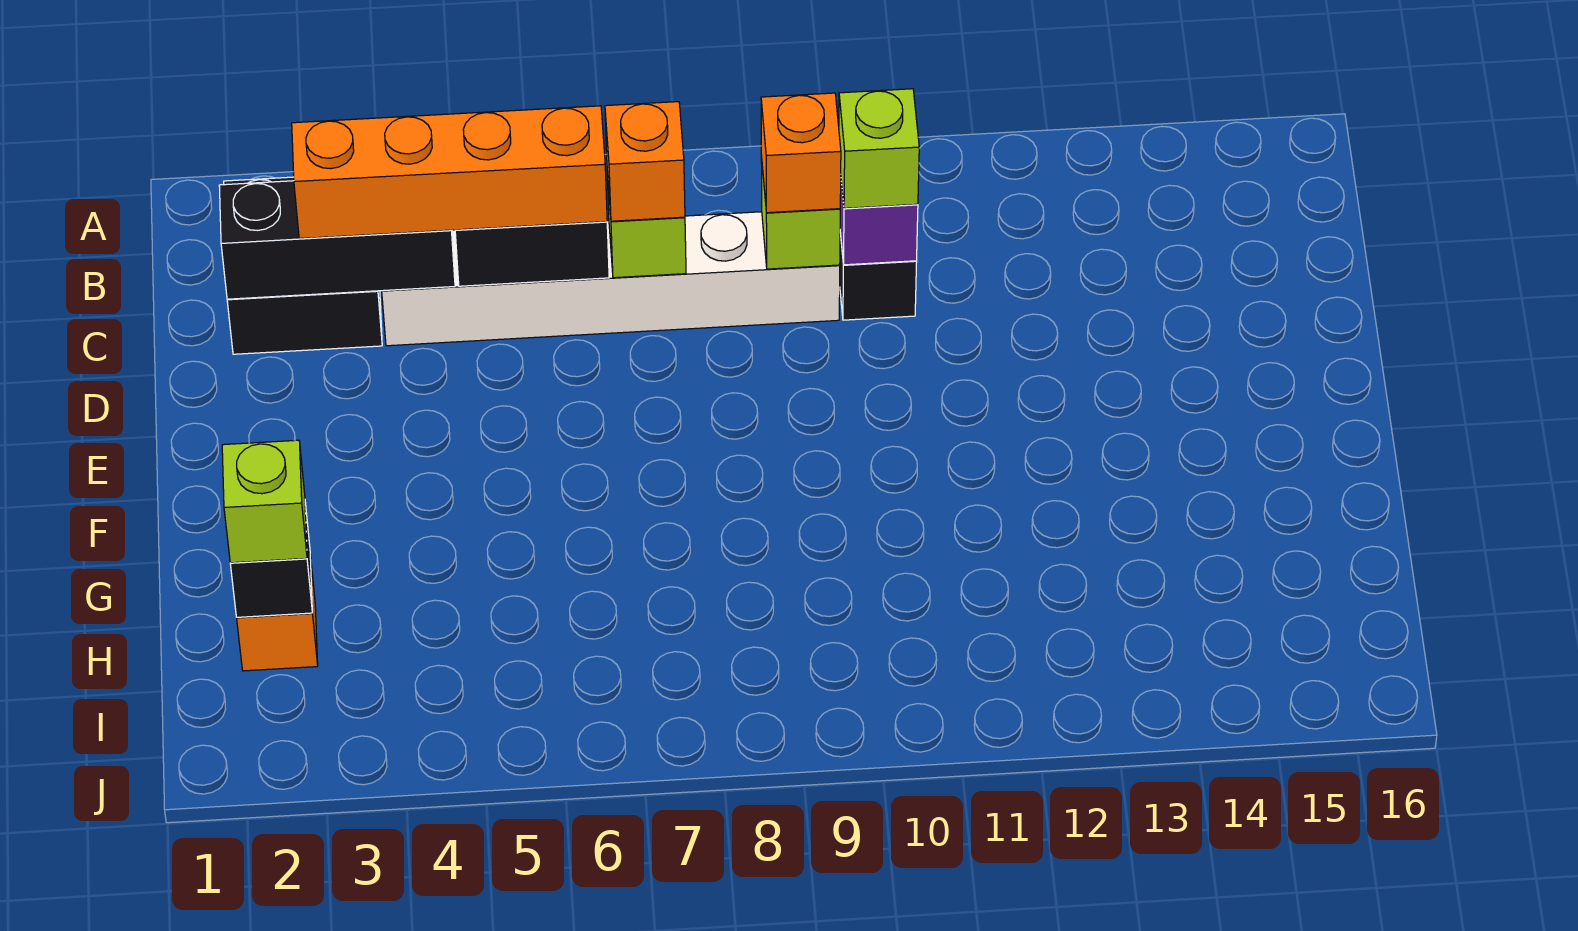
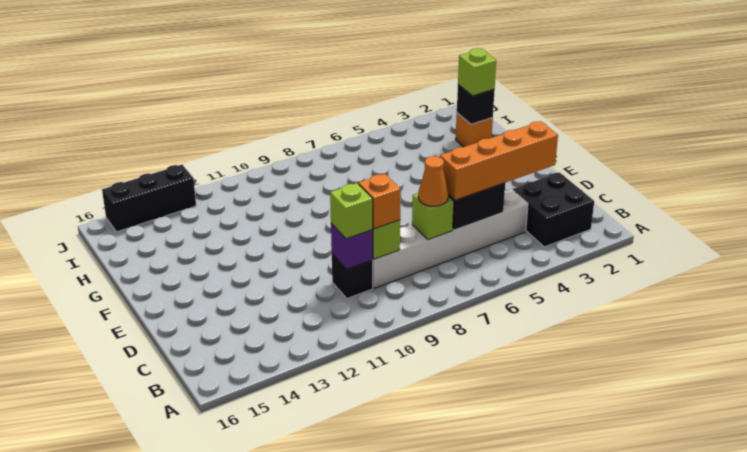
black 1x3 brick [219,181,455,300] -> black 1x3 brick moved to [102,165,196,232]
orange 1x1 brick [605,102,685,221] -> orange 1x1 cone [418,156,448,206]

